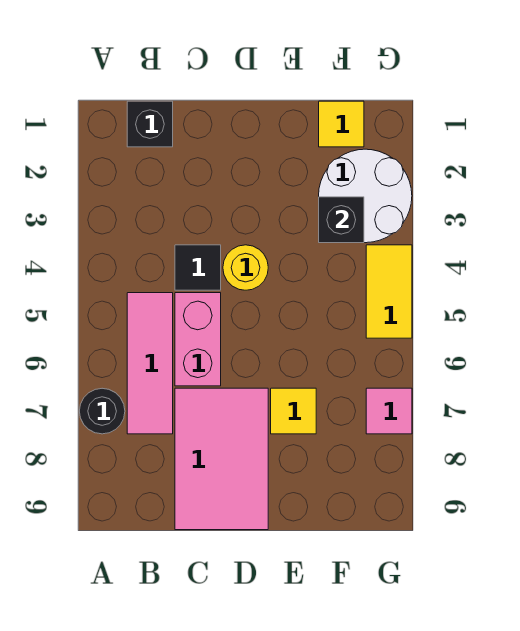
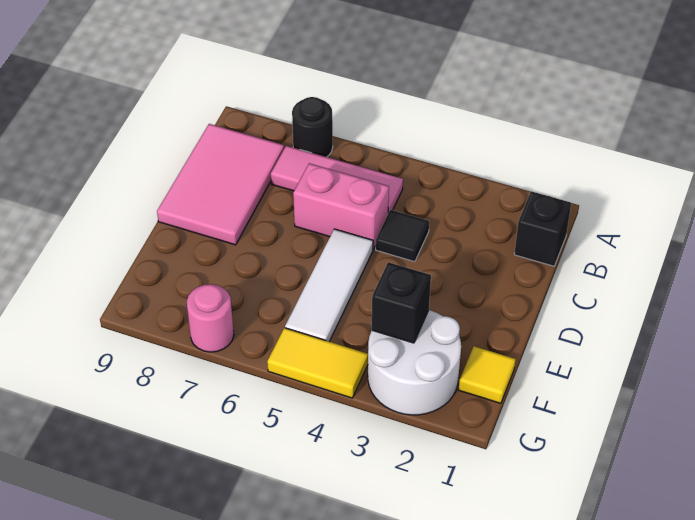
pink 2x3 tile [175,388,268,530] -> pink 2x3 tile turned to [157,124,284,245]
yellow 1x1 round brick [223,245,268,290] -> none
none -> white 1x3 tile [285,229,373,342]
yellow 1x1 tile [271,388,316,434] -> none
pink 1x1 tile [366,388,412,434] -> pink 1x1 round brick [187,284,234,352]

